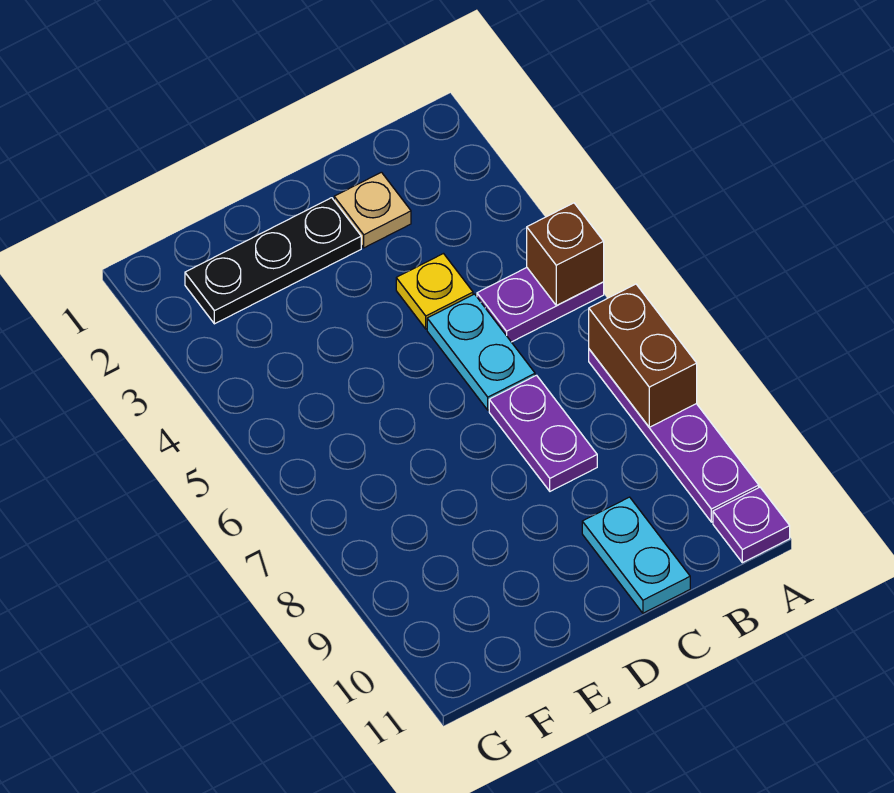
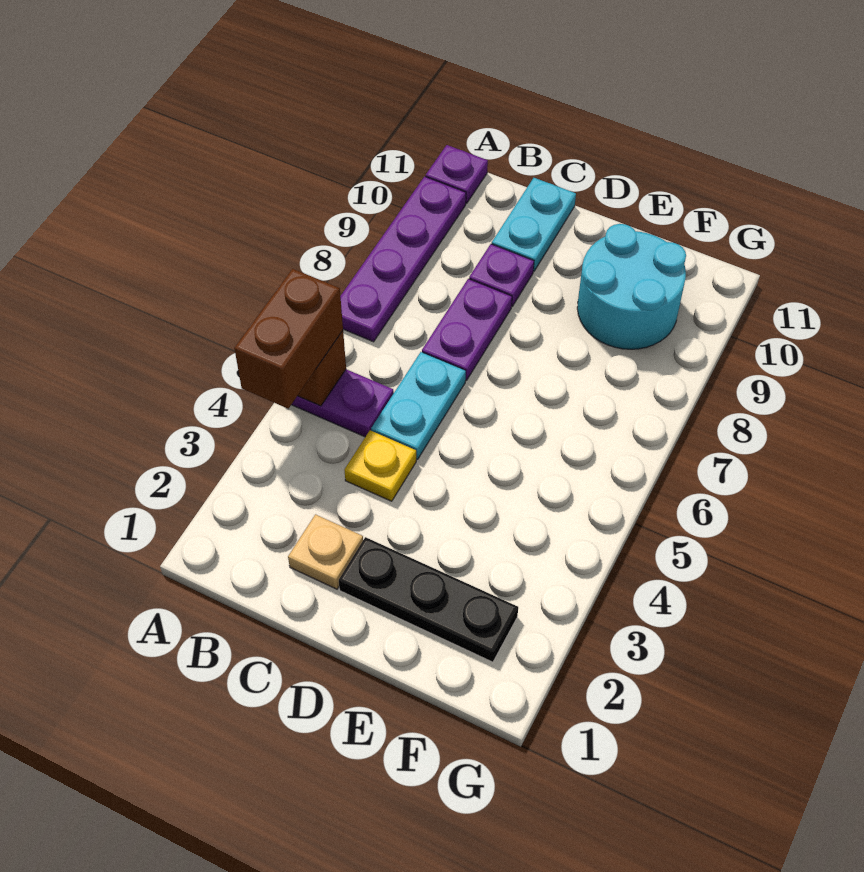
brown 1x2 brick [589,284,697,427] -> brown 1x2 brick moved to [234,269,343,409]
none -> purple 1x1 plate [469,244,534,307]
none -> cyan 2x2 round brick [577,224,686,349]

